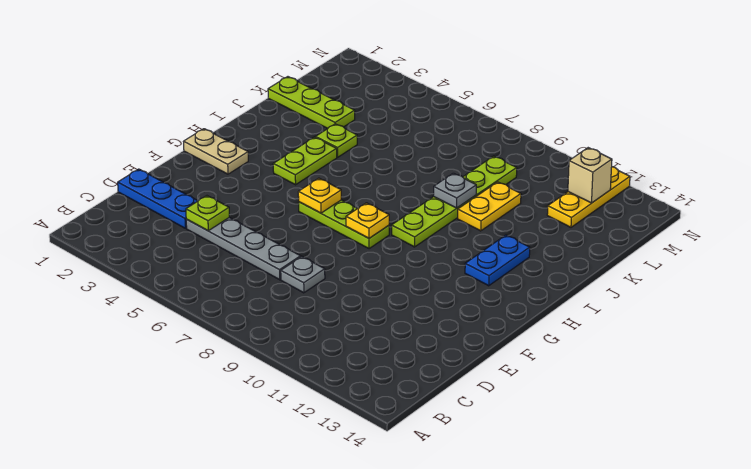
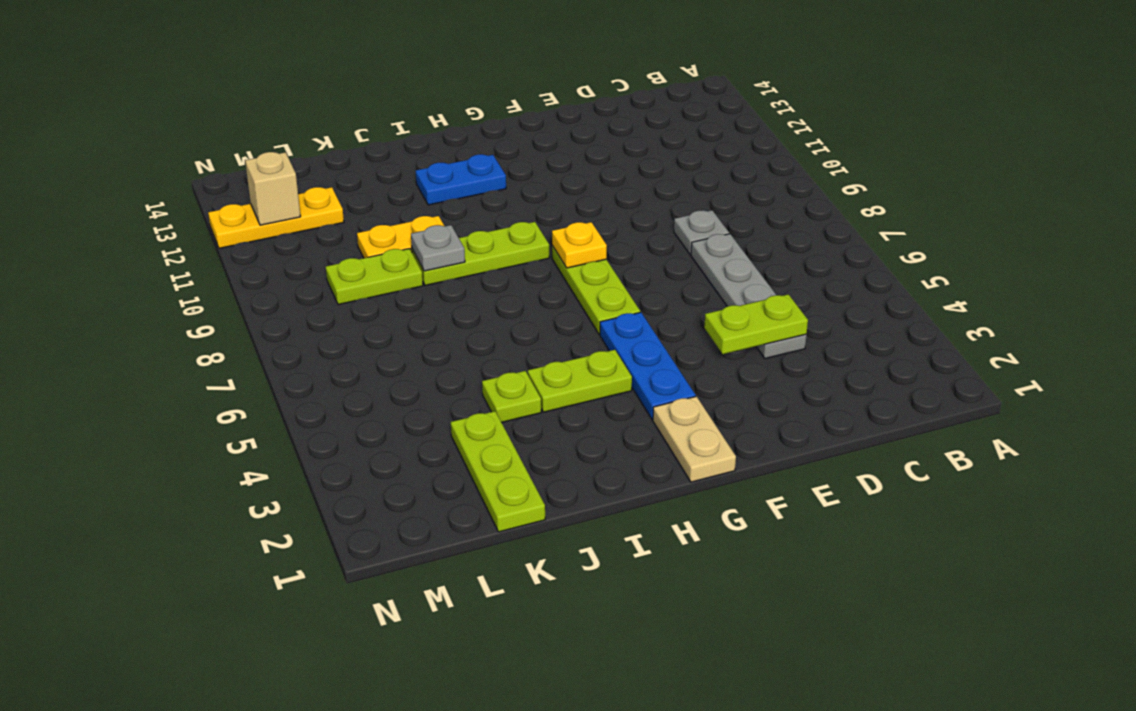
blue 1x3 plate [118,169,198,228] -> blue 1x3 plate moved to [600,312,696,420]
lime 1x1 plate [186,196,229,231] -> lime 1x2 plate [704,294,808,354]
yellow 1x1 plate [298,178,341,213] -> none

